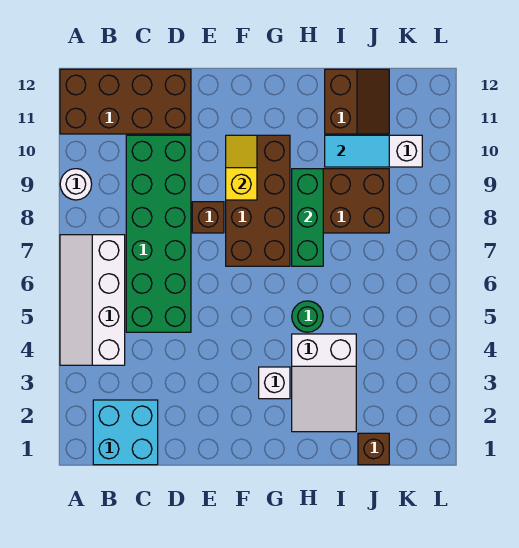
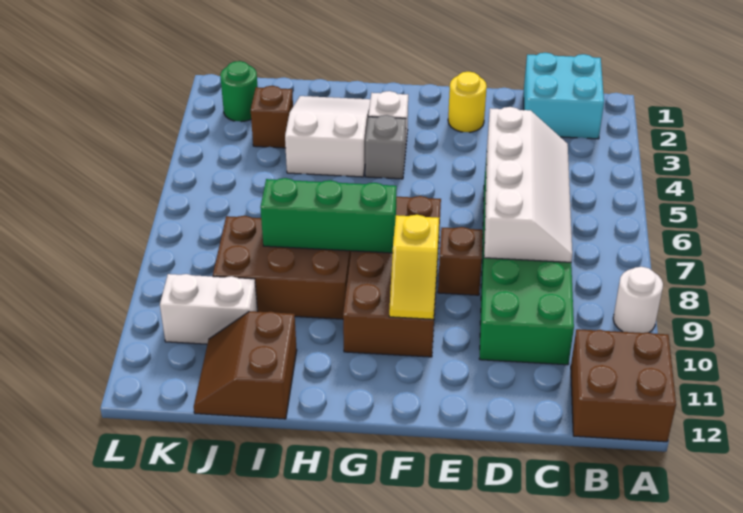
white 2x4 slope [60,235,125,365] -> white 2x4 slope moved to [484,107,572,262]
brown 2x4 brick [60,69,191,134] -> brown 2x2 brick [571,329,676,442]
none -> yellow 1x1 round brick [448,72,487,132]
none -> grey 1x1 brick [365,115,406,179]
green 1x1 round brick [292,301,323,332] -> green 1x1 round brick moved to [220,61,258,122]
green 1x3 brick [292,169,323,266] -> green 1x3 brick turned to [260,178,397,253]
cyan 1x2 tile [325,135,389,167] -> none
brown 1x1 brick [358,433,389,465] -> brown 1x1 brick moved to [251,86,293,148]

